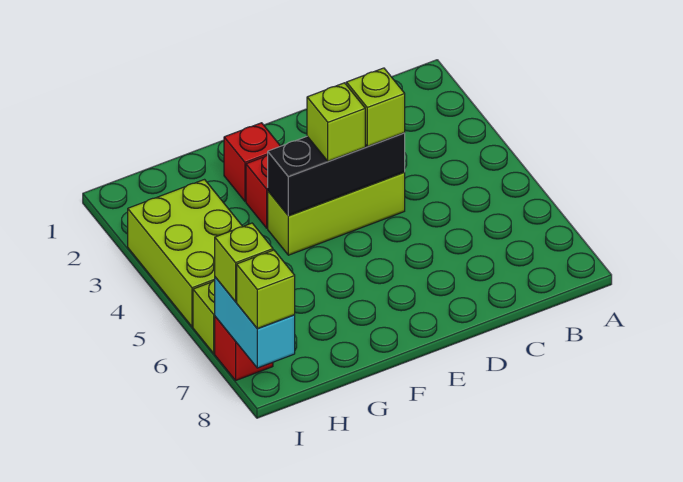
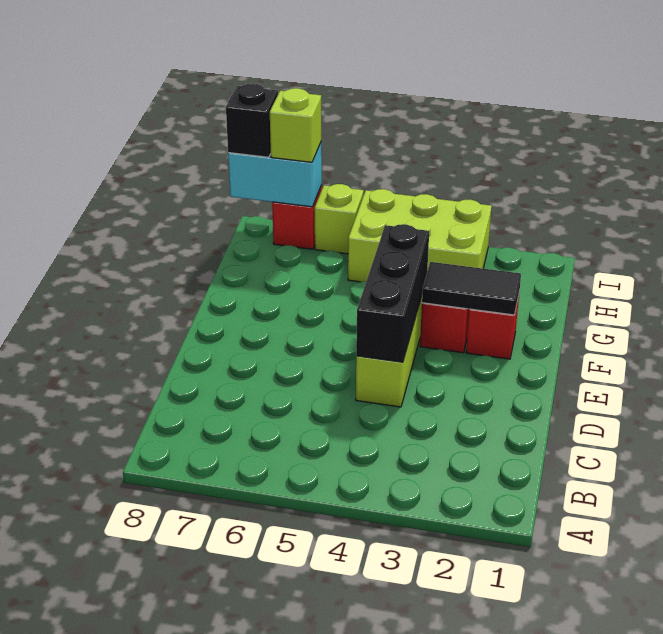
lime 1x1 brick [346,68,405,146] -> none
lime 1x1 brick [307,83,365,161] -> none
none -> black 1x2 tile [422,262,521,315]
lime 1x1 brick [237,250,295,329] -> black 1x1 brick [226,84,278,157]

